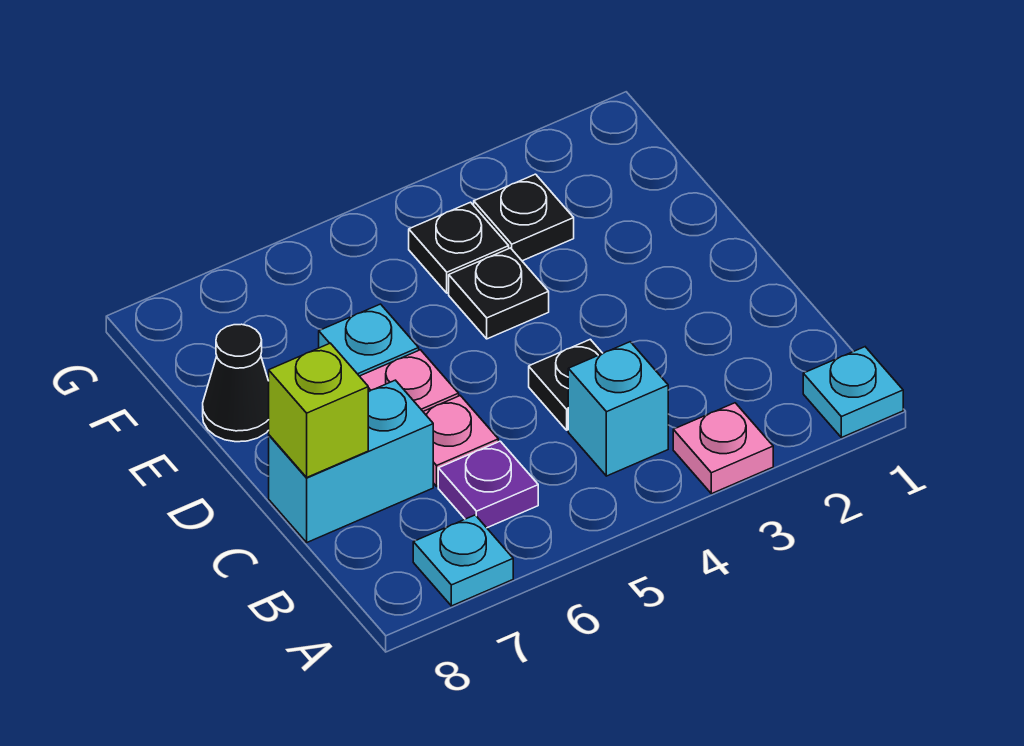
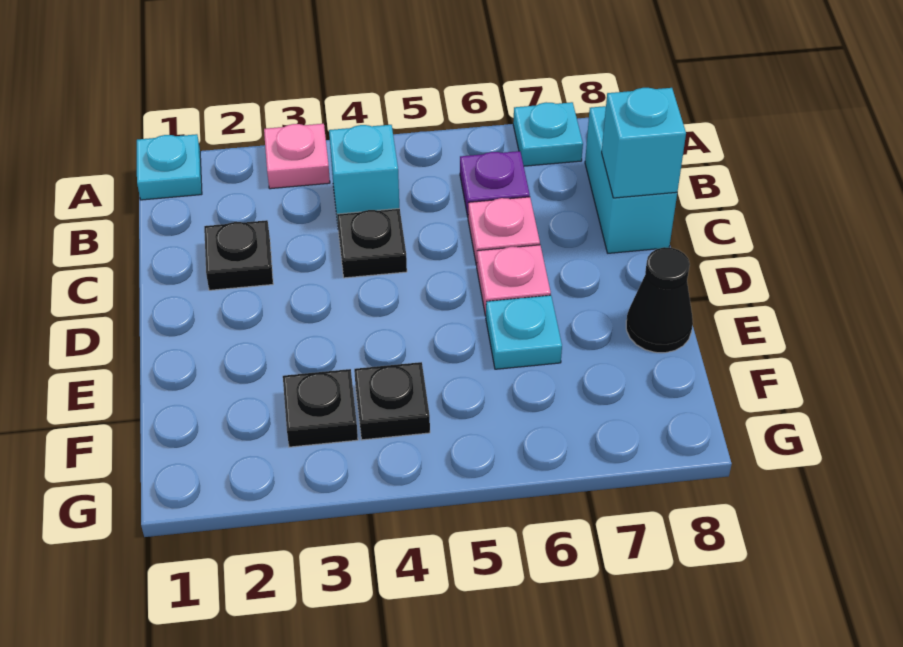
cyan 1x2 brick [269,380,433,542] -> cyan 1x2 brick turned to [585,106,677,253]
lime 1x1 brick [269,343,368,477] -> cyan 1x1 brick [602,88,686,198]
black 1x1 plate [449,248,549,339] -> black 1x1 plate moved to [204,220,273,290]

